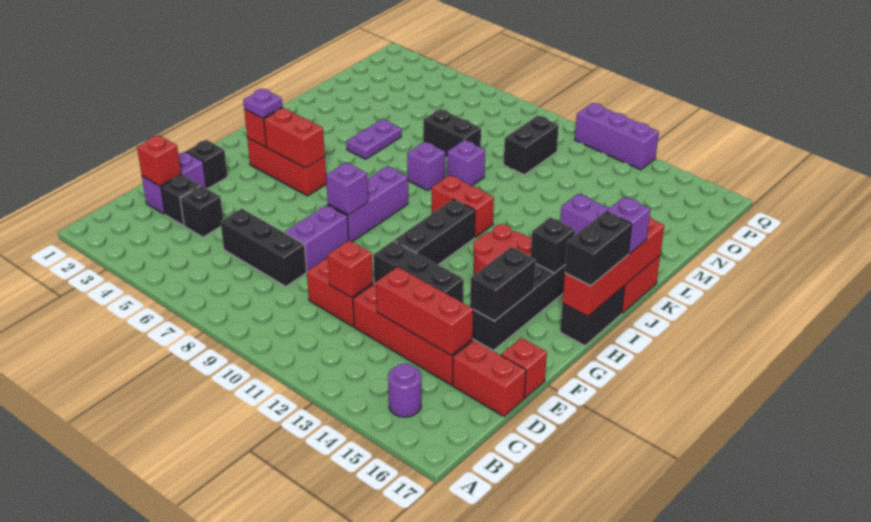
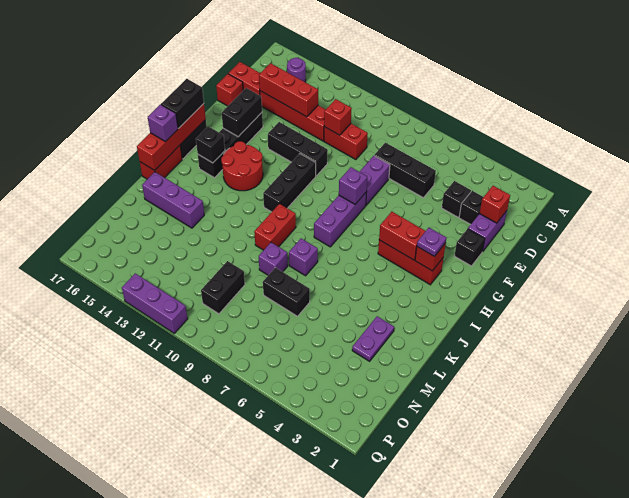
red 1x2 brick [432,175,494,237] -> red 1x2 brick turned to [254,204,296,250]
purple 1x2 plate [346,119,401,159] -> purple 1x2 plate moved to [352,316,394,361]

